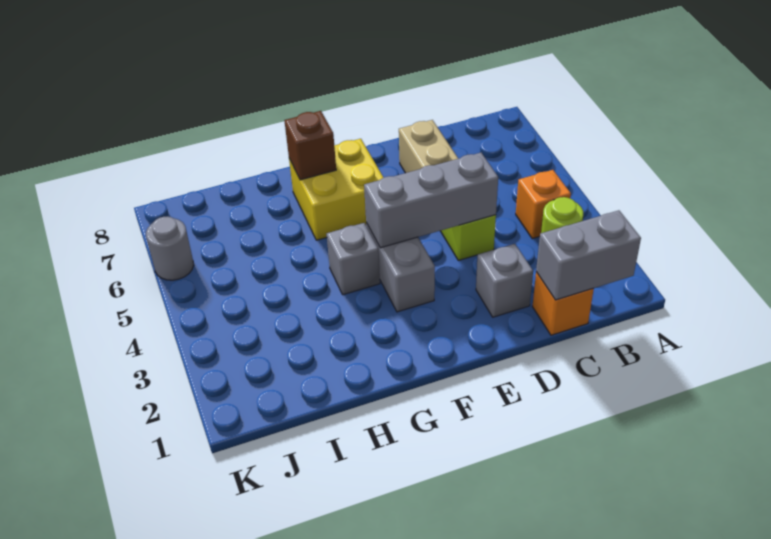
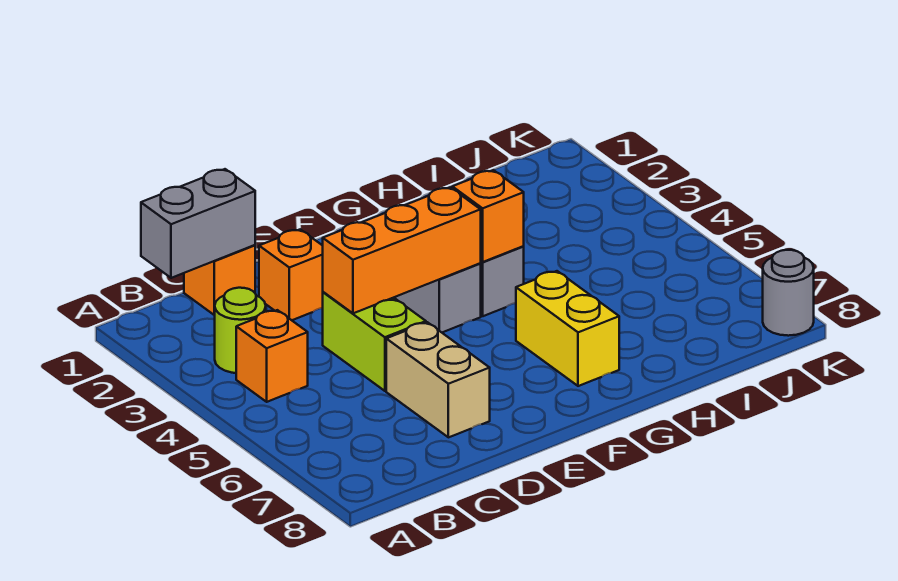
grey 1x1 brick [476,244,533,317] -> orange 1x1 brick [259,229,323,320]
grey 1x3 brick [364,153,498,248] -> orange 1x3 brick [323,187,481,313]
yellow 2x2 brick [289,139,384,240] -> yellow 1x2 brick [516,271,619,386]
none -> orange 1x1 brick [452,170,524,262]
brown 1x1 brick [284,111,336,180] -> none
grey 1x1 round brick [146,216,194,280] -> grey 1x1 round brick moved to [763,250,814,336]

